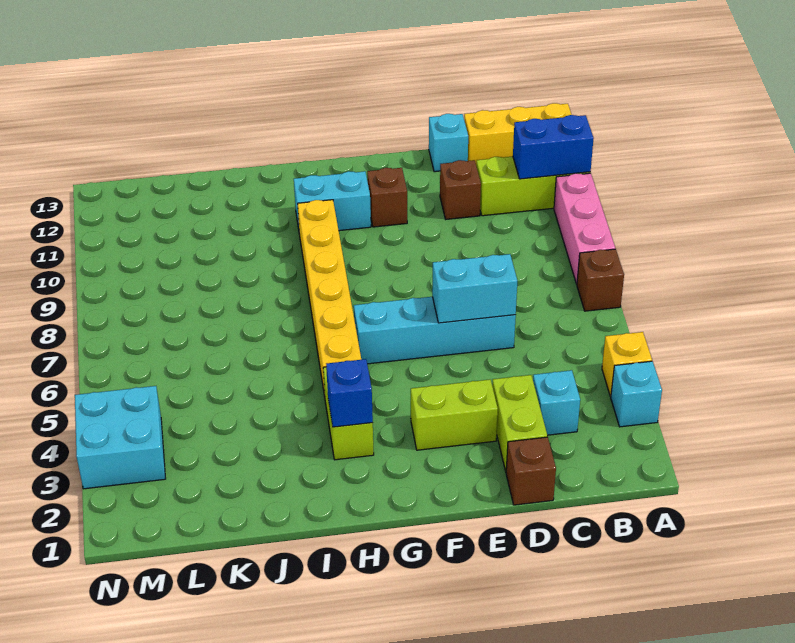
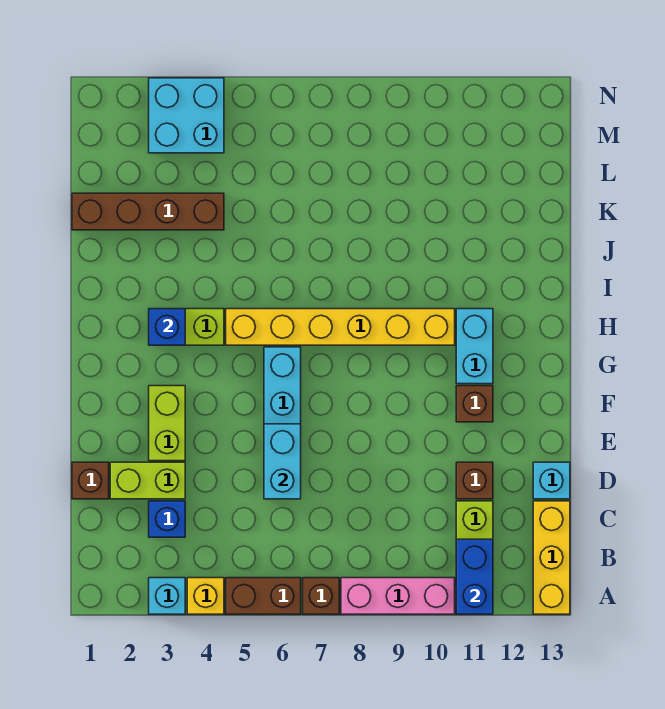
none -> brown 1x2 brick [226,578,301,614]
cyan 1x1 brick [533,370,580,435] -> blue 1x1 brick [149,501,185,537]
none -> brown 1x4 brick [72,193,224,230]

